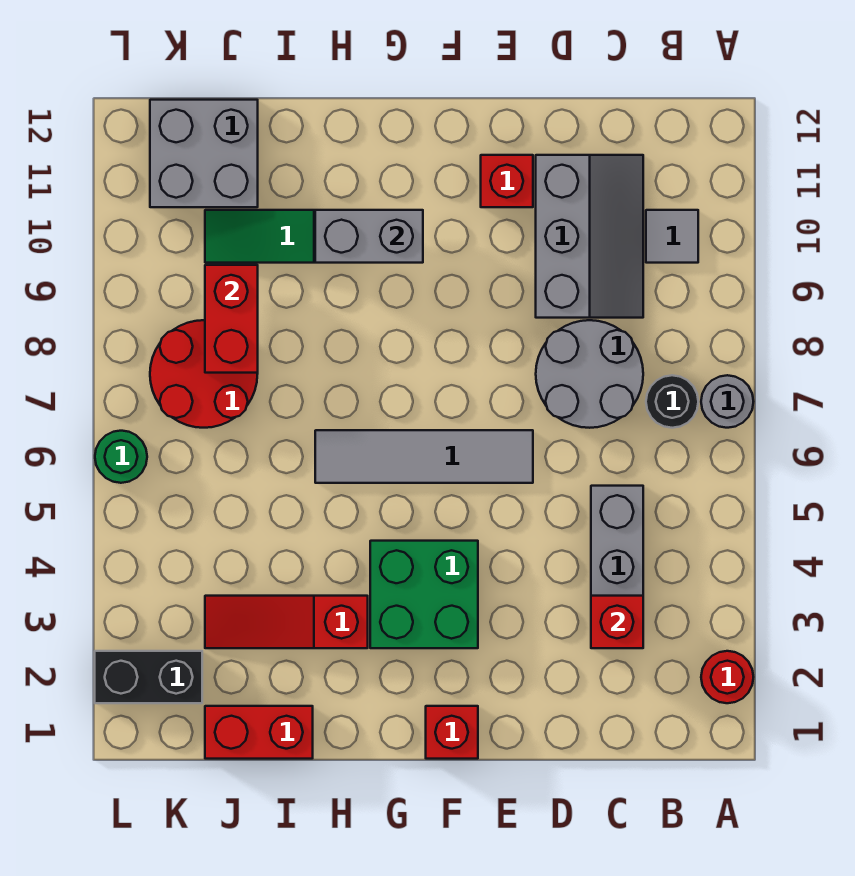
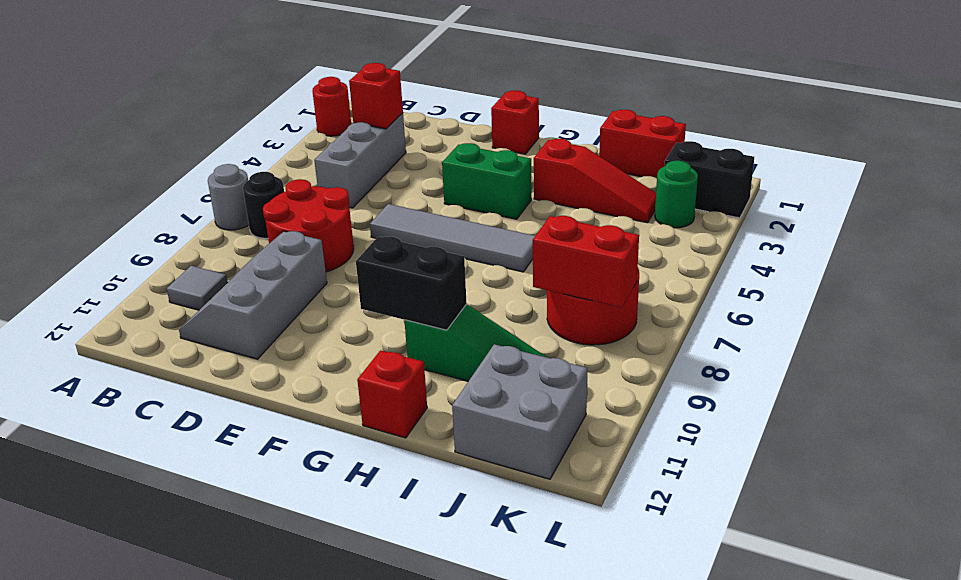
grey 2x2 round brick [536,320,643,428] -> red 2x2 round brick [263,179,354,272]
red 1x1 brick [481,155,533,207] -> red 1x1 brick moved to [357,350,427,438]
green 2x2 brick [370,541,478,648] -> green 1x2 brick [442,143,532,219]
grey 1x2 brick [315,210,423,263] -> black 1x2 brick [356,237,467,330]
red 1x2 brick [205,265,258,373] -> red 1x2 brick turned to [533,216,639,308]
green 1x1 round brick [95,431,147,483] -> green 1x1 round brick moved to [655,161,698,228]

